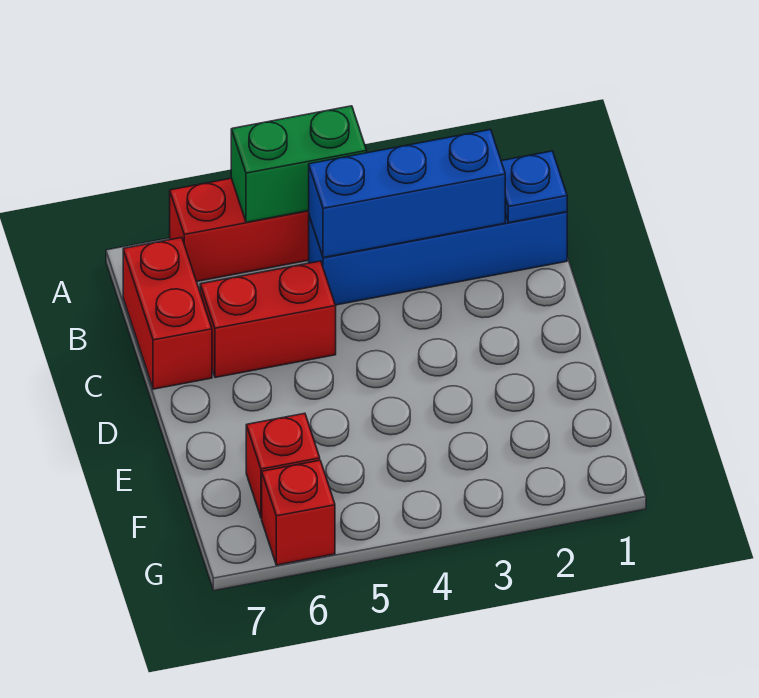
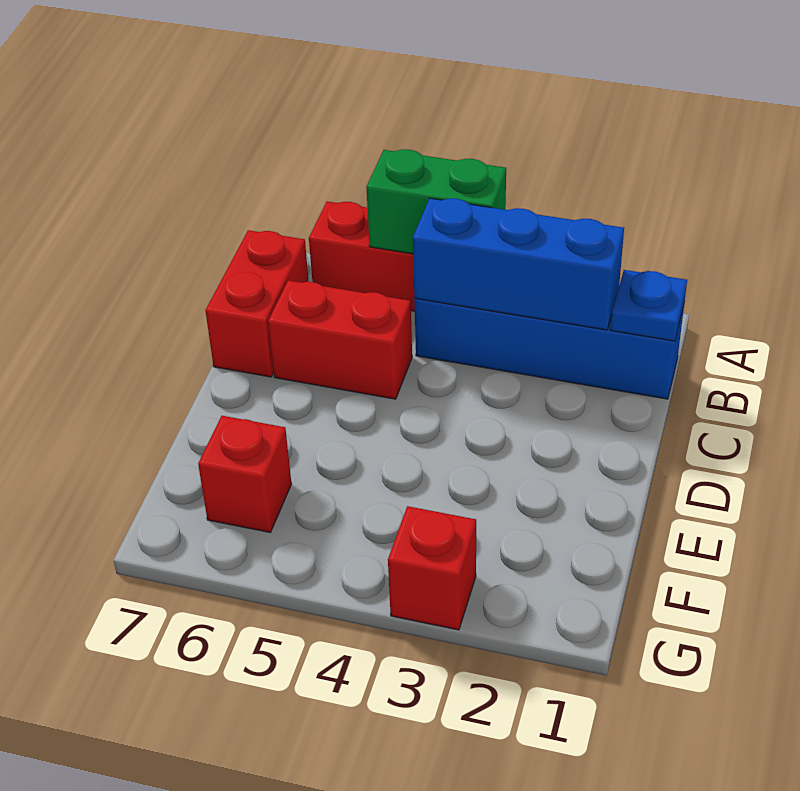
red 1x1 brick [262,460,335,565] -> red 1x1 brick moved to [388,506,476,630]

